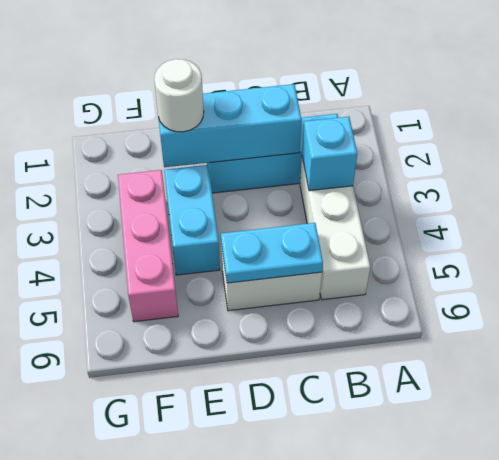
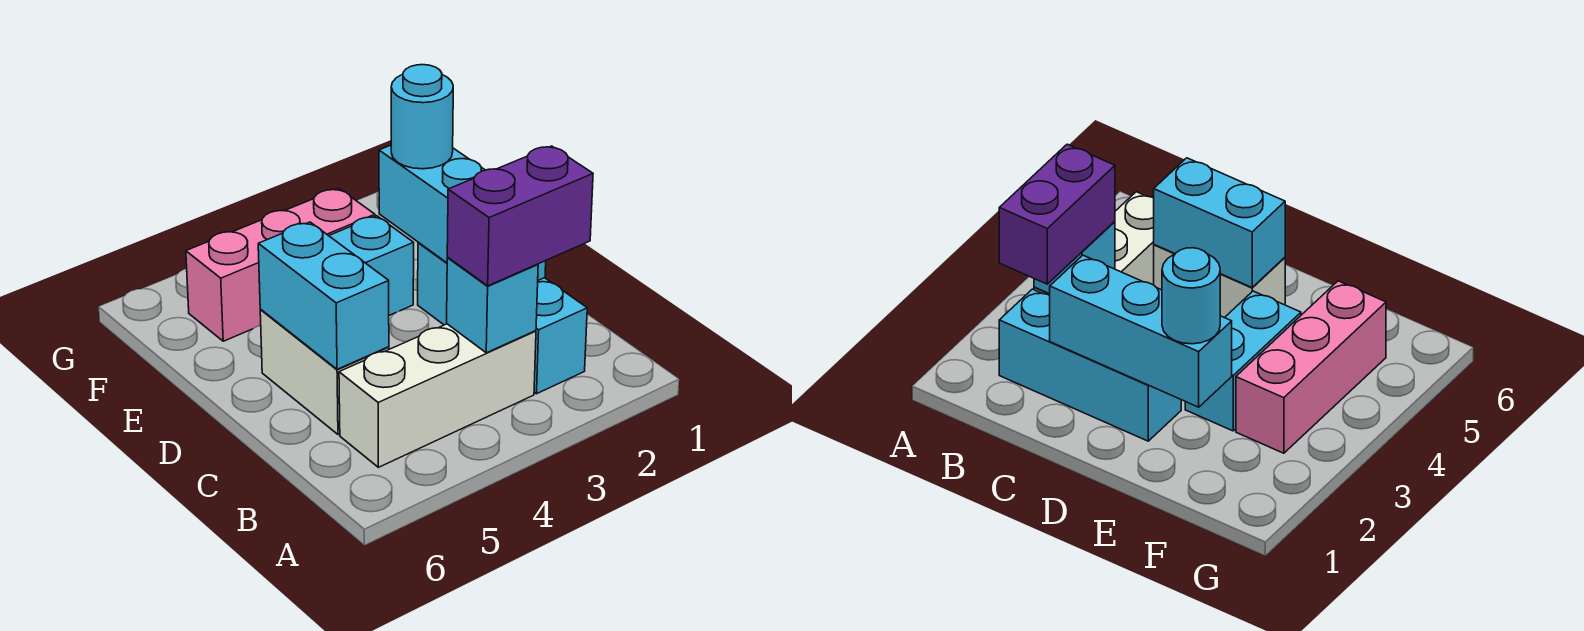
none -> purple 1x2 brick [447,146,593,286]
cyan 1x2 plate [221,223,323,283] -> cyan 1x2 brick [258,222,389,369]
white 1x1 round brick [154,59,204,132] -> cyan 1x1 round brick [391,65,453,169]

